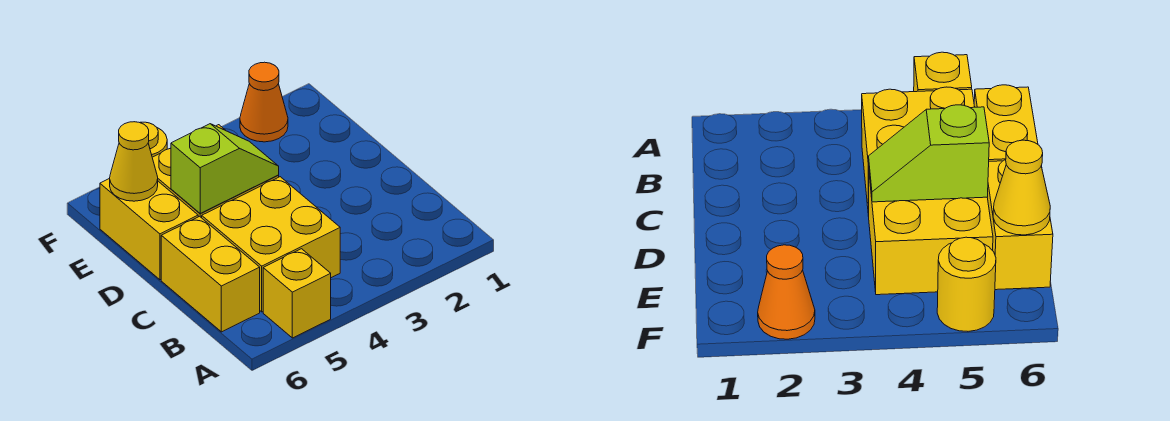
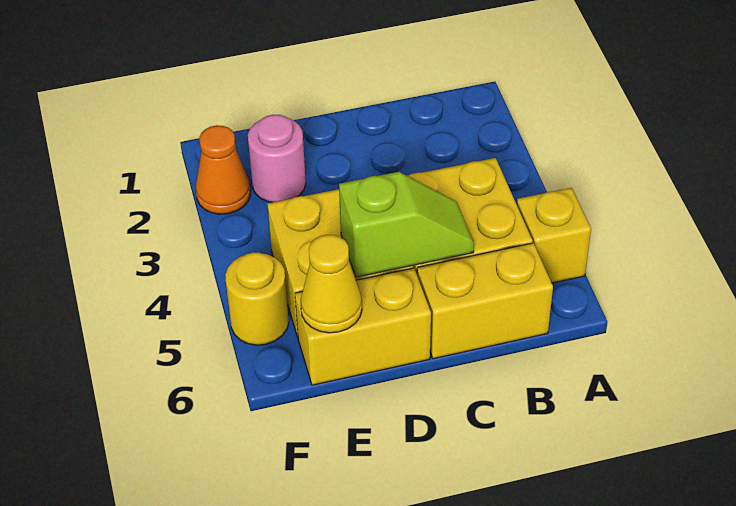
lime 1x2 slope [171,124,279,214] -> lime 1x2 slope turned to [339,172,474,277]
none -> pink 1x1 round brick [248,115,306,202]

